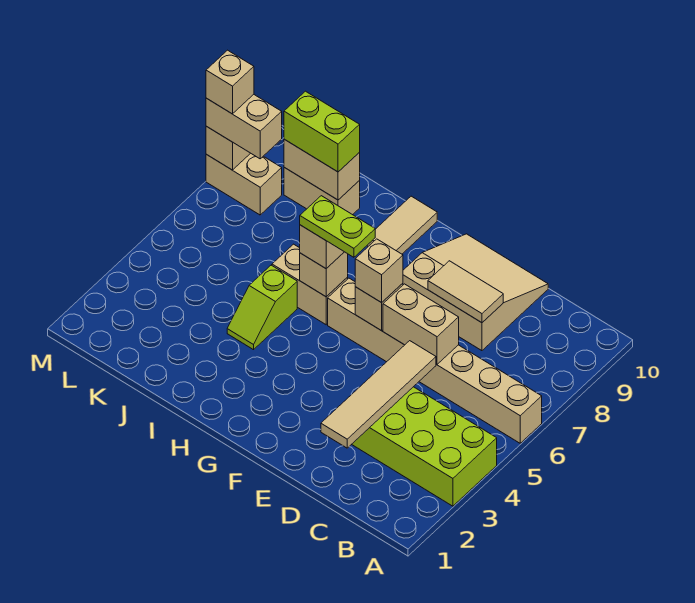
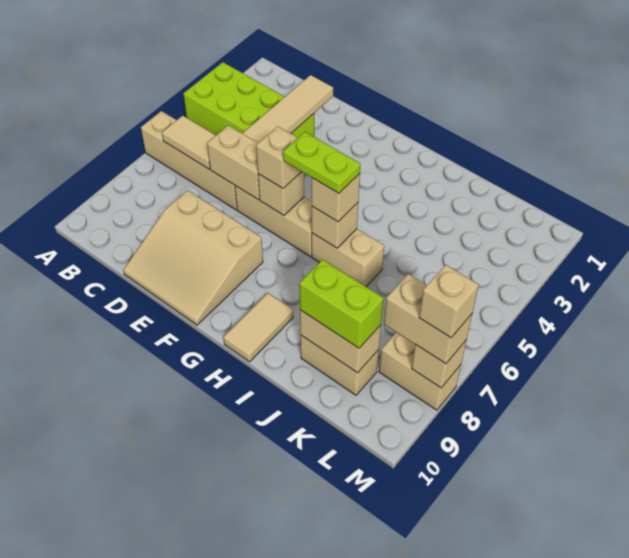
tan 1x2 tile [428,261,503,323] -> tan 1x2 tile moved to [162,116,216,169]
lime 1x2 slope [227,265,297,350] -> none

